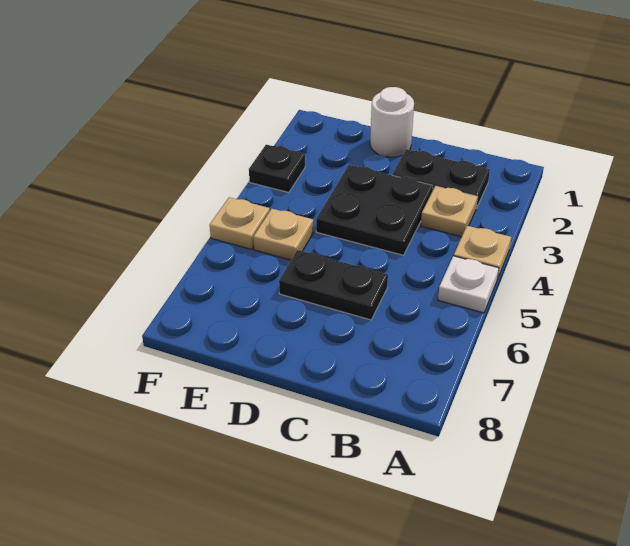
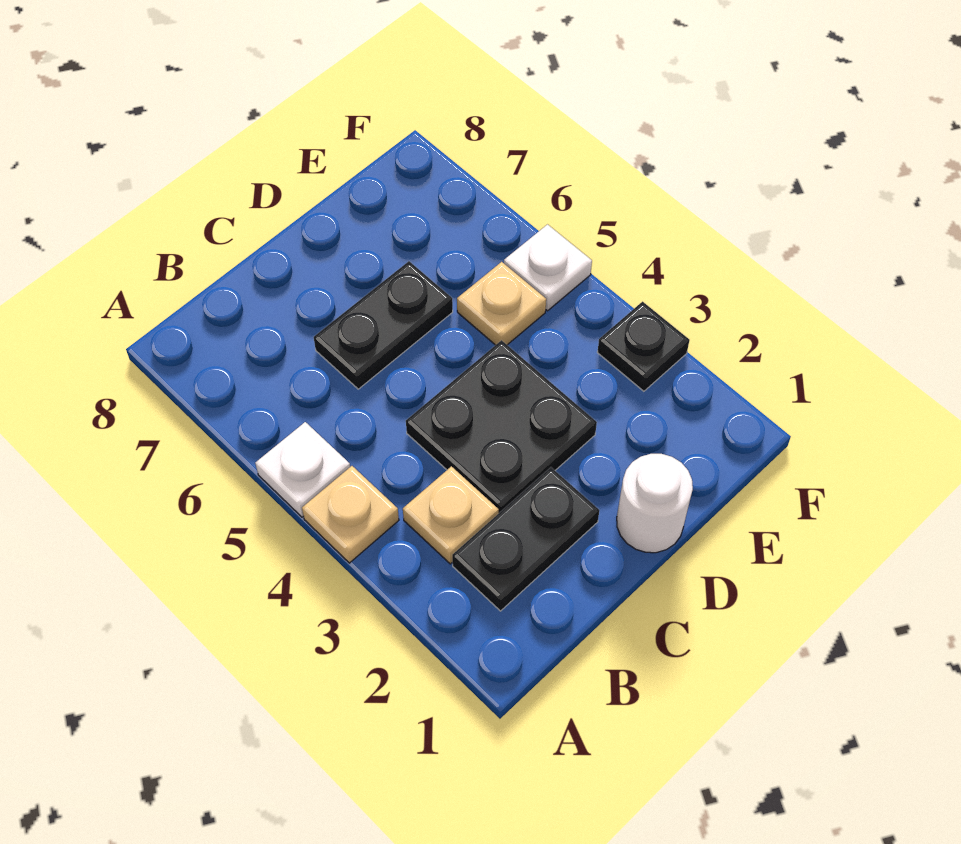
tan 1x1 plate [210,197,270,249] -> white 1x1 plate [504,225,592,311]

